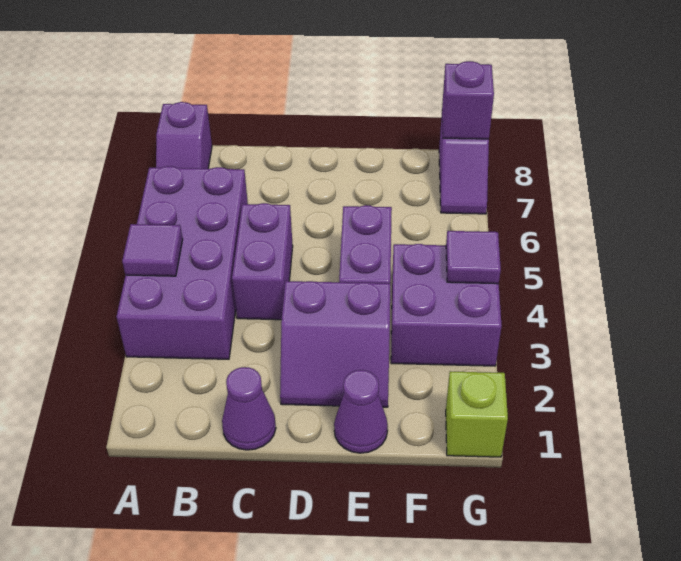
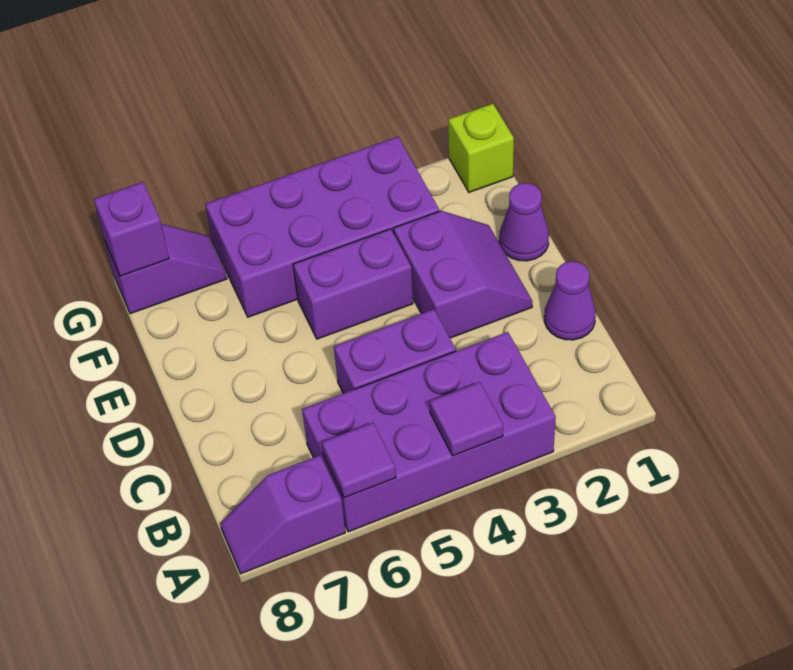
purple 1x2 slope [156,102,212,169] -> purple 1x2 slope turned to [220,455,345,574]
purple 2x2 brick [391,244,502,366] -> purple 2x4 brick [205,137,439,317]
purple 1x1 tile [446,231,501,284] -> purple 1x1 tile moved to [322,423,396,498]

